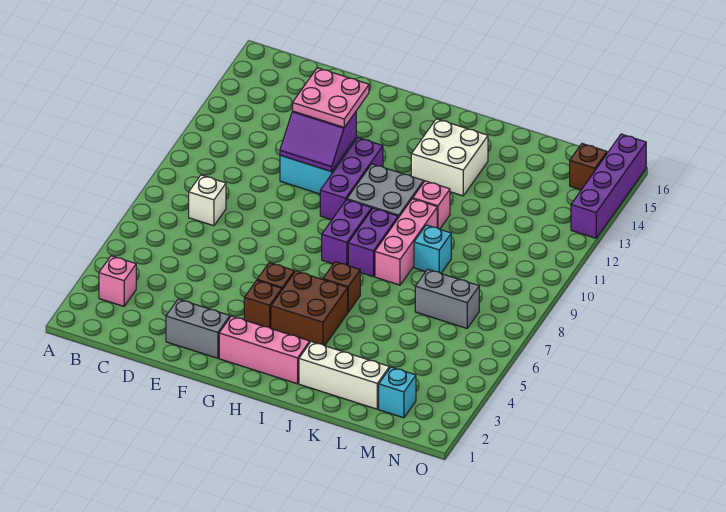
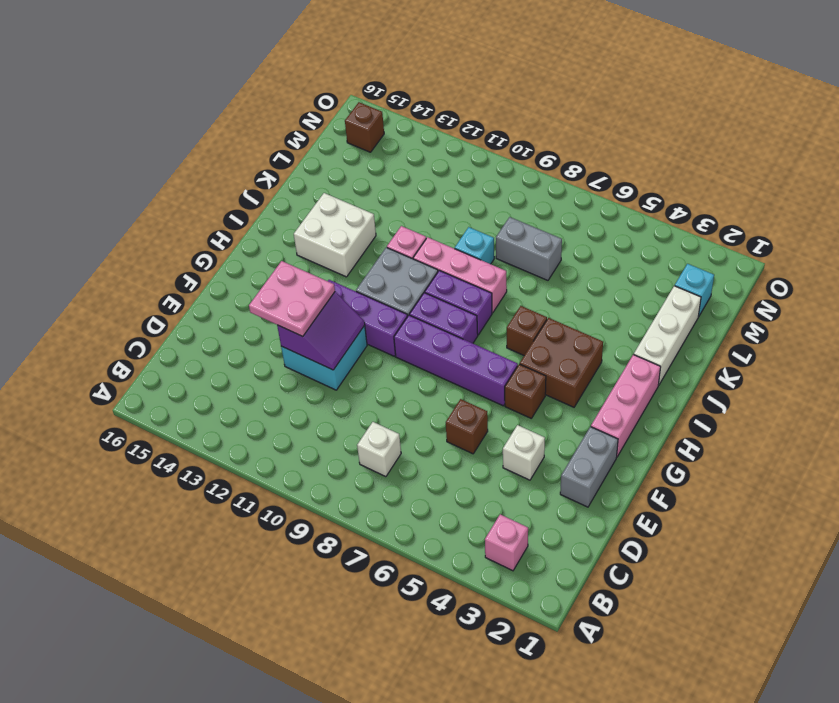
none -> white 1x1 brick [503,425,545,480]
brown 1x1 brick [244,280,282,328] -> brown 1x1 brick moved to [446,399,488,454]
grey 1x2 brick [415,269,479,328] -> grey 1x2 brick turned to [496,217,562,280]
purple 1x4 brick [571,134,646,238] -> purple 1x4 brick moved to [394,315,518,406]

